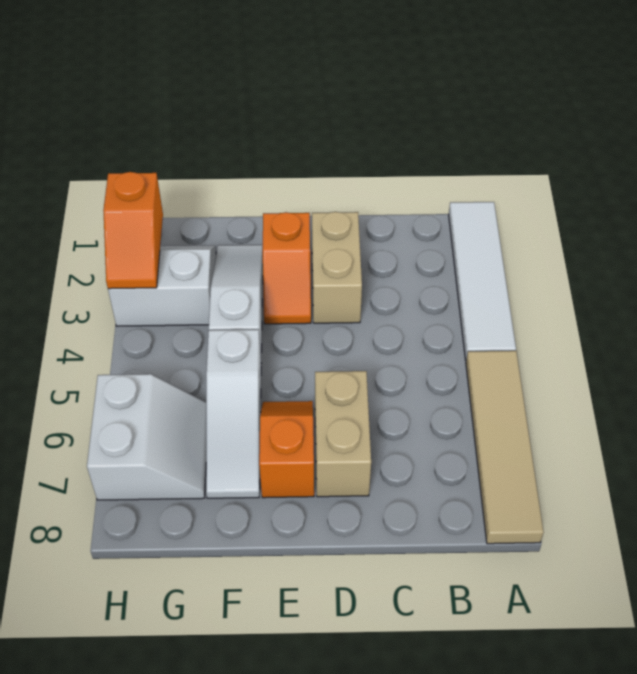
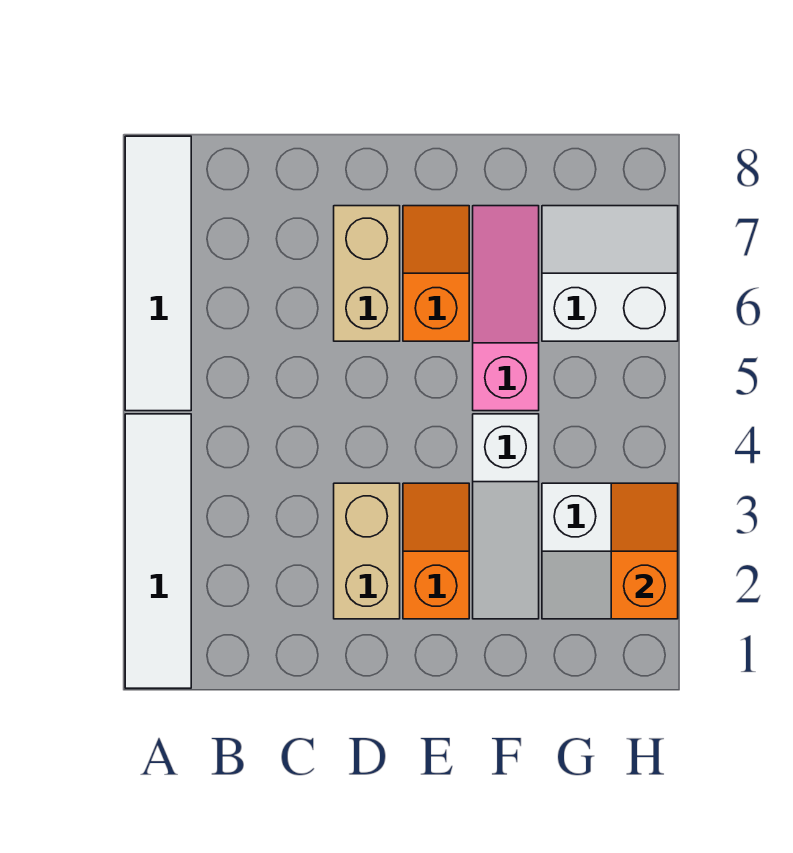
tan 1x4 tile [466,351,544,544] -> white 1x4 tile [125,136,191,411]
orange 1x2 slope [259,401,314,498] -> orange 1x2 slope turned to [403,206,469,341]
white 1x3 slope [206,330,261,498] -> pink 1x3 slope [473,206,539,411]
white 2x2 slope [87,374,206,500] -> white 2x2 slope turned to [542,206,678,341]

